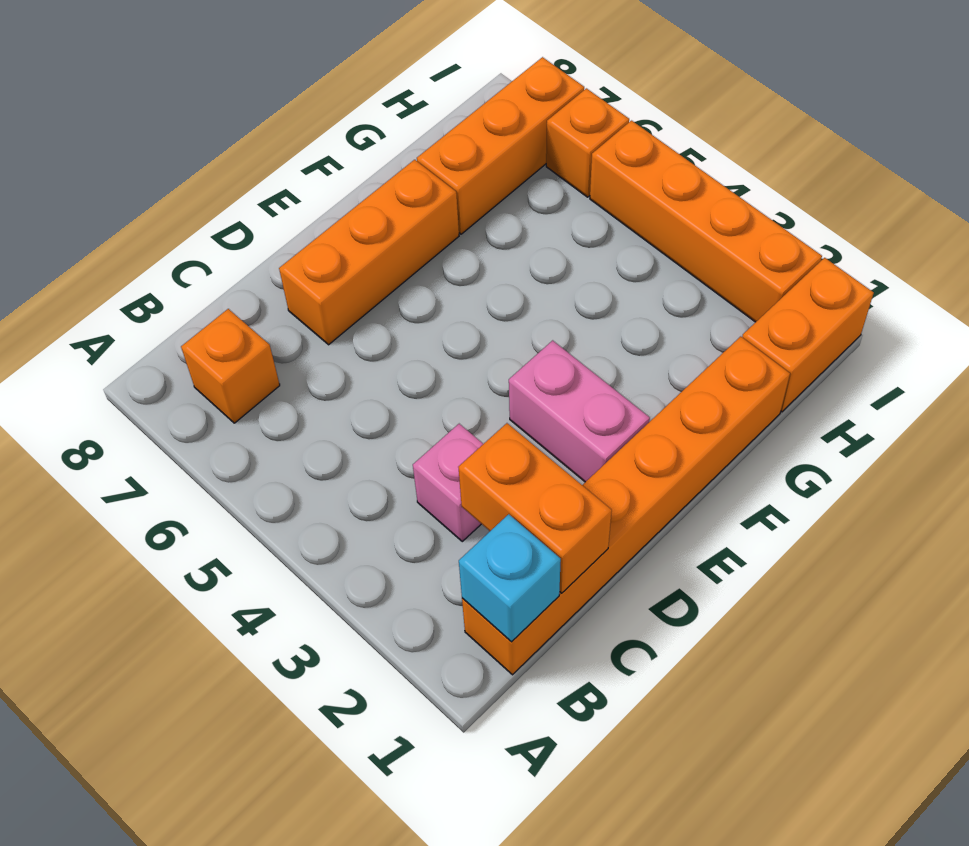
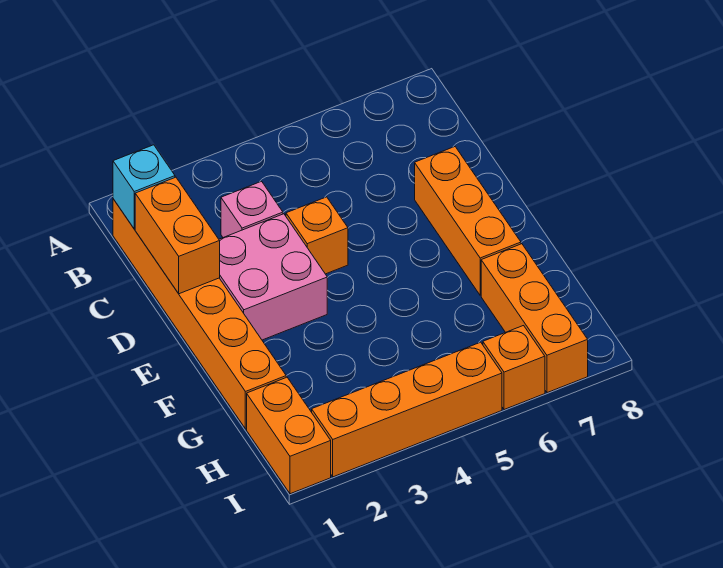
orange 1x1 brick [181,309,280,423] -> orange 1x1 brick moved to [286,197,348,274]
orange 1x2 brick [458,423,612,593] -> orange 1x2 brick turned to [135,177,220,294]
pink 1x2 brick [509,340,650,482] -> pink 2x2 brick [219,214,327,340]

